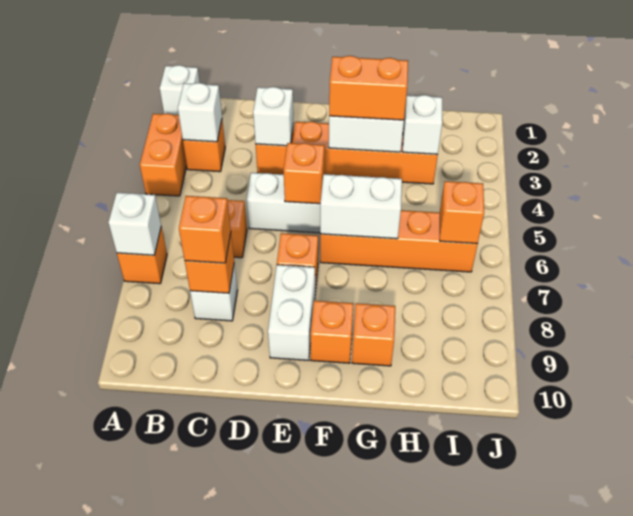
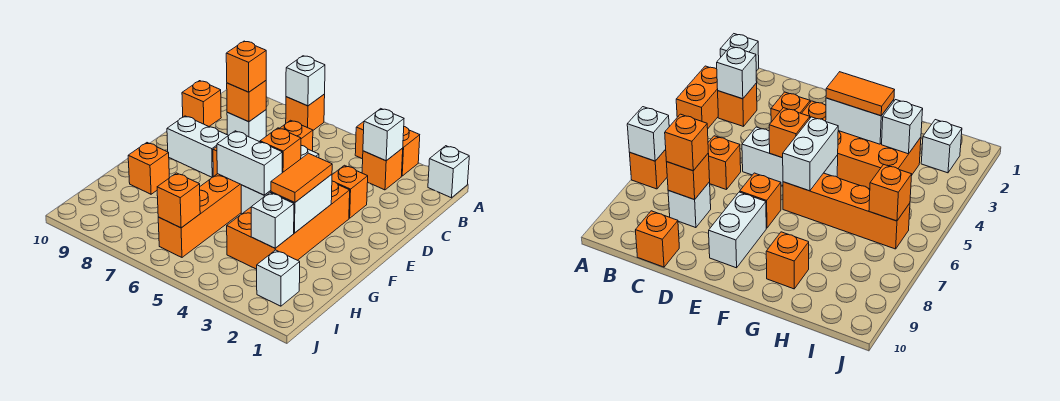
white 1x1 brick [253,87,293,146] -> white 1x1 brick moved to [257,250,300,306]
orange 1x4 brick [293,122,438,184] -> orange 2x4 brick [227,181,350,269]
orange 1x2 brick [329,56,408,120] -> orange 1x2 tile [271,153,332,203]
white 1x2 brick [320,174,402,239] -> white 1x2 brick turned to [217,131,282,195]
orange 1x1 brick [311,301,353,363] -> orange 1x1 brick moved to [182,81,221,126]

